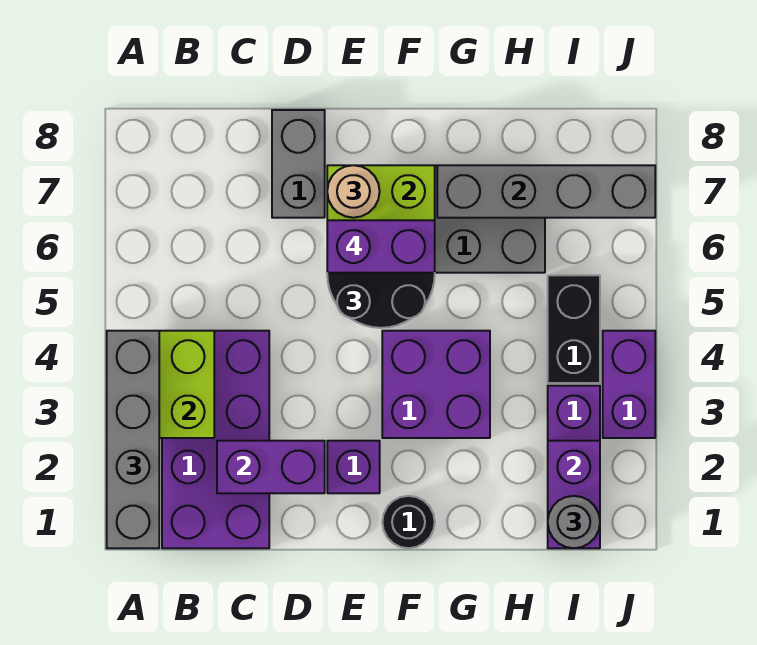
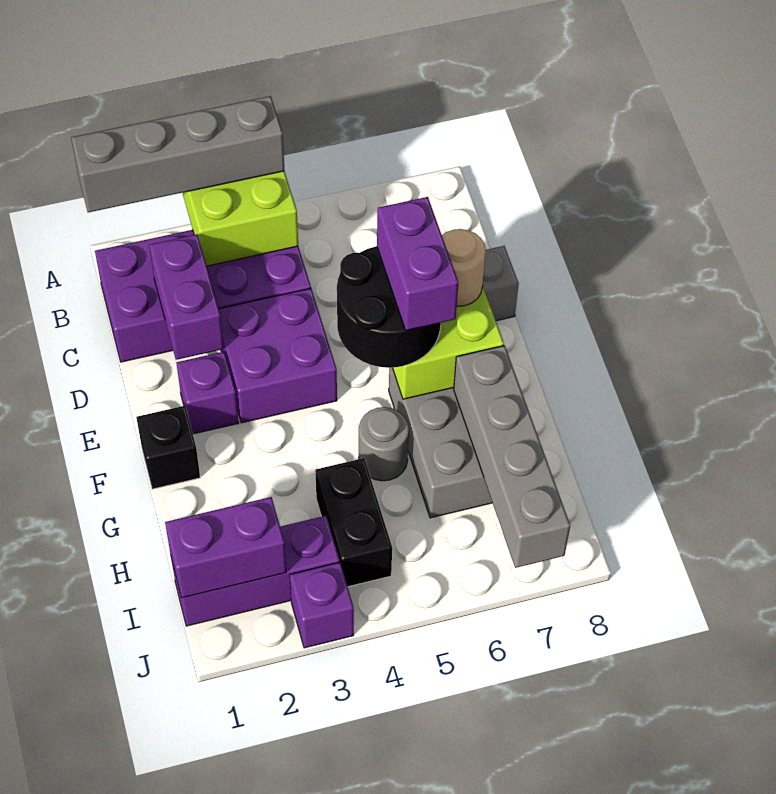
black 1x1 round brick [382,496,435,548] -> black 1x1 brick [136,406,200,489]
purple 2x2 brick [382,331,490,438] -> purple 2x2 brick moved to [219,288,337,423]
grey 1x1 round brick [548,496,600,548] -> grey 1x1 round brick moved to [359,407,409,481]
black 1x2 brick [548,275,600,383] -> black 1x2 brick turned to [315,458,392,587]
purple 1x2 brick [603,331,655,438] -> purple 1x1 brick [290,562,354,648]

